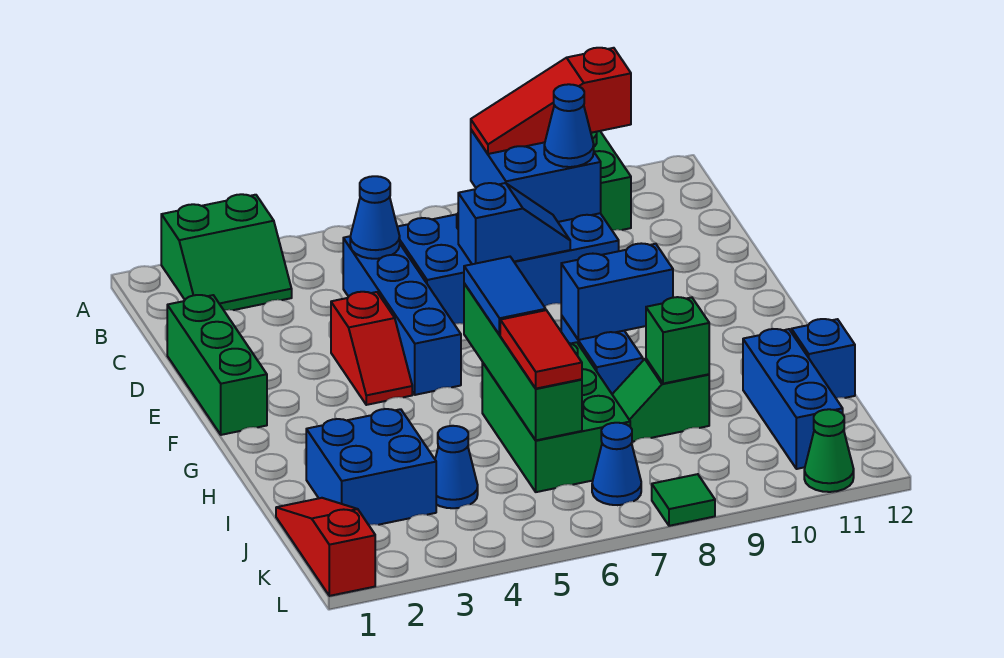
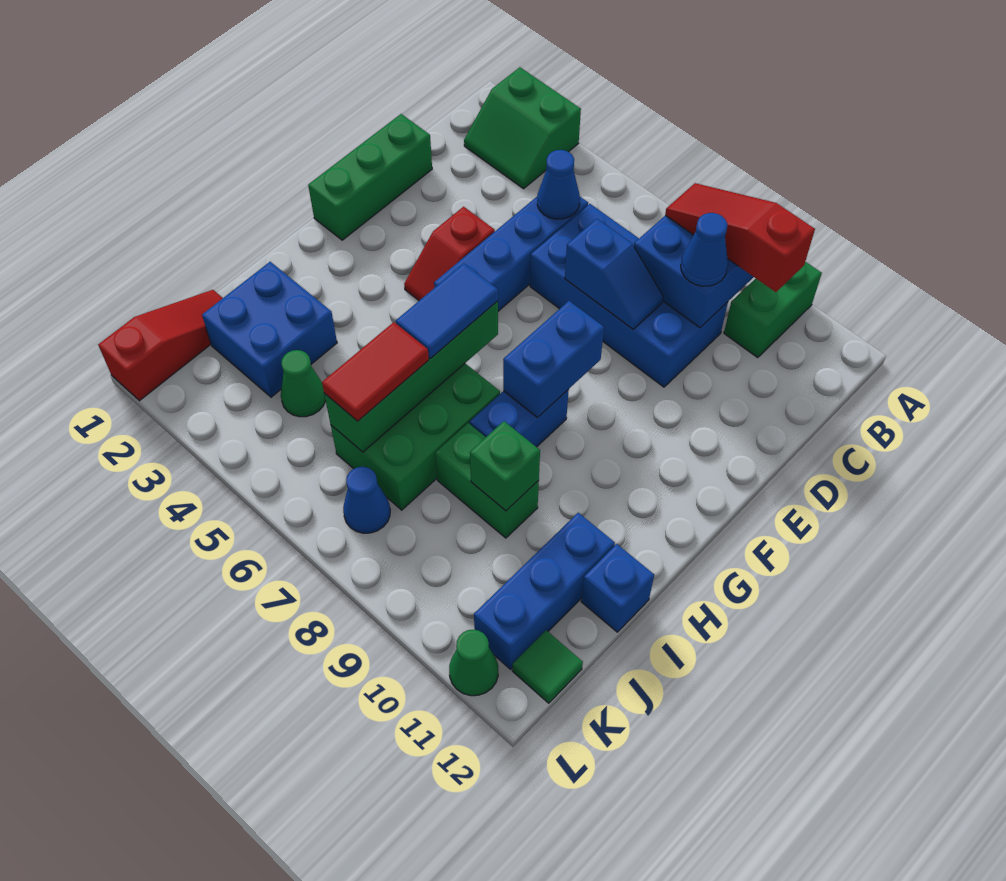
blue 1x2 brick [561,243,673,340] -> blue 1x2 brick turned to [503,301,604,418]
green 1x2 slope [612,359,709,442] -> green 1x2 brick [435,423,539,538]
blue 1x1 cone [435,426,478,508] -> green 1x1 cone [281,350,326,417]
green 1x1 tile [652,474,715,526] -> green 1x1 tile moved to [512,630,583,703]

